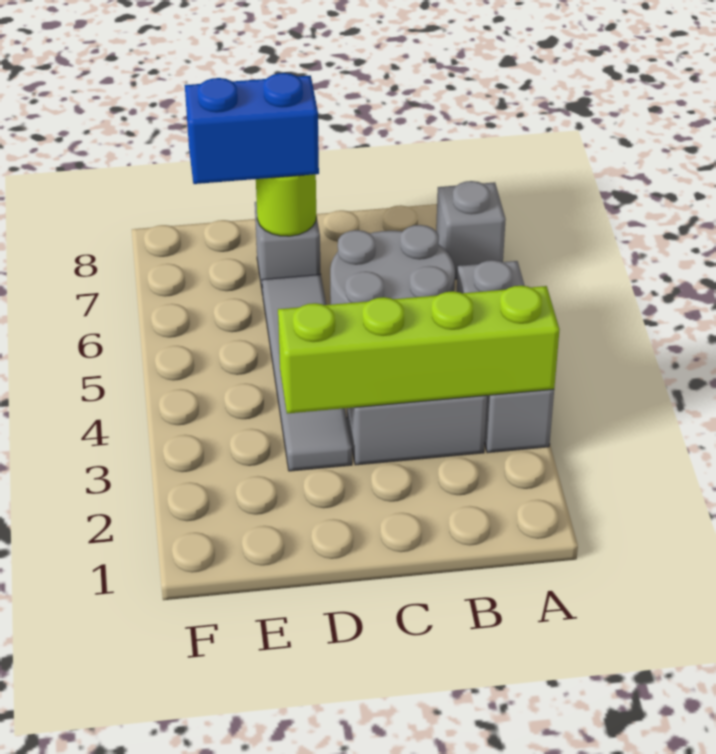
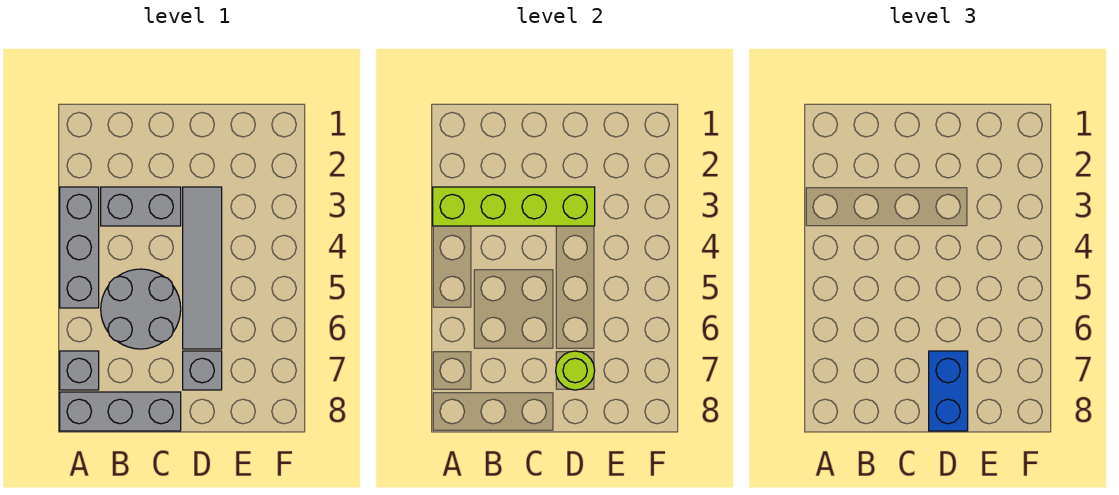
none -> grey 1x3 brick [60,392,181,431]
blue 1x2 brick [185,73,319,184] -> blue 1x2 brick turned to [929,351,968,431]

